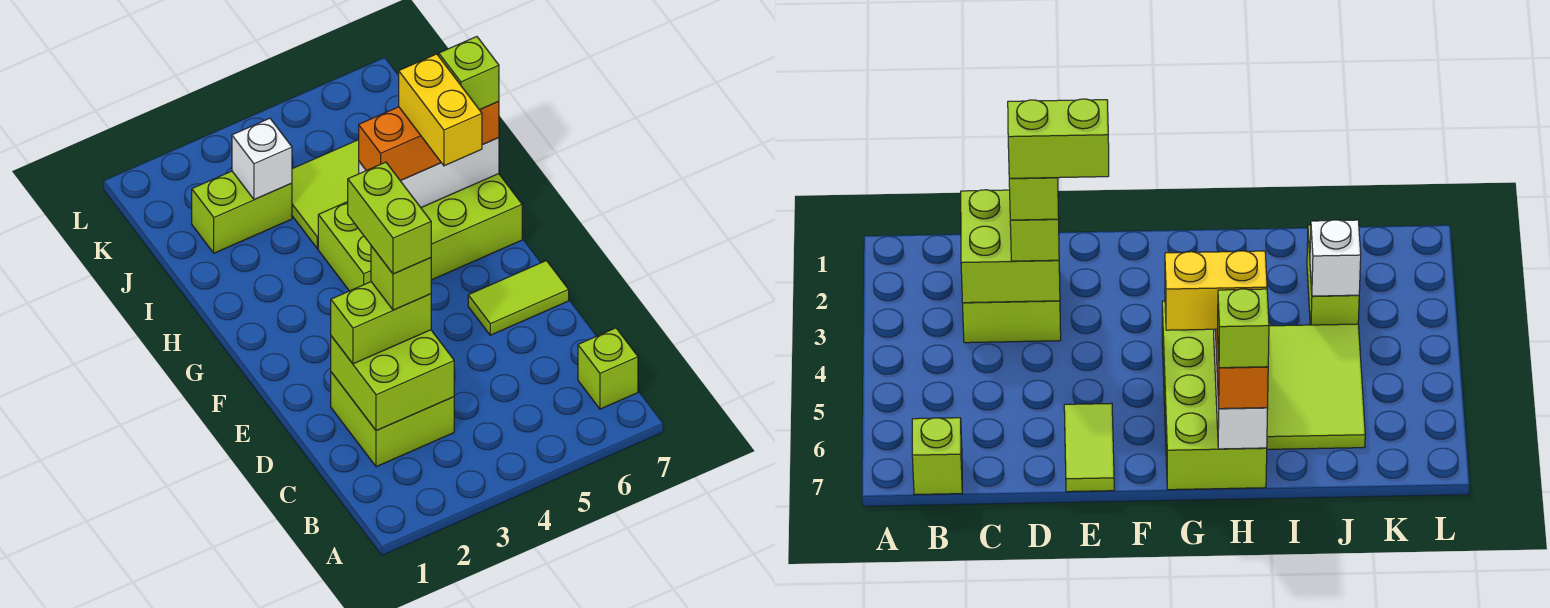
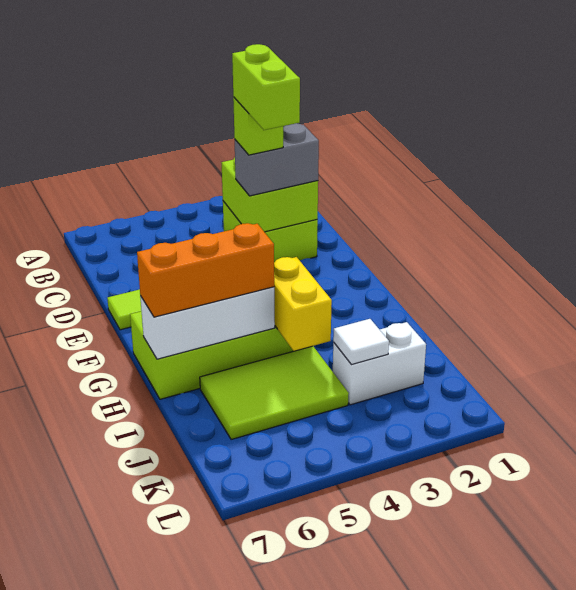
lime 1x1 brick [578,328,638,409] -> none
lime 1x2 brick [331,282,431,364] -> grey 1x2 brick [235,123,319,196]
yellow 1x2 brick [399,54,482,166] -> yellow 1x2 brick moved to [274,257,332,351]
lime 1x1 brick [439,37,499,110] -> none
lime 1x2 brick [192,171,292,253] -> white 1x2 brick [333,322,426,405]
white 1x1 brick [232,118,292,199] -> white 1x1 tile [333,319,389,365]

